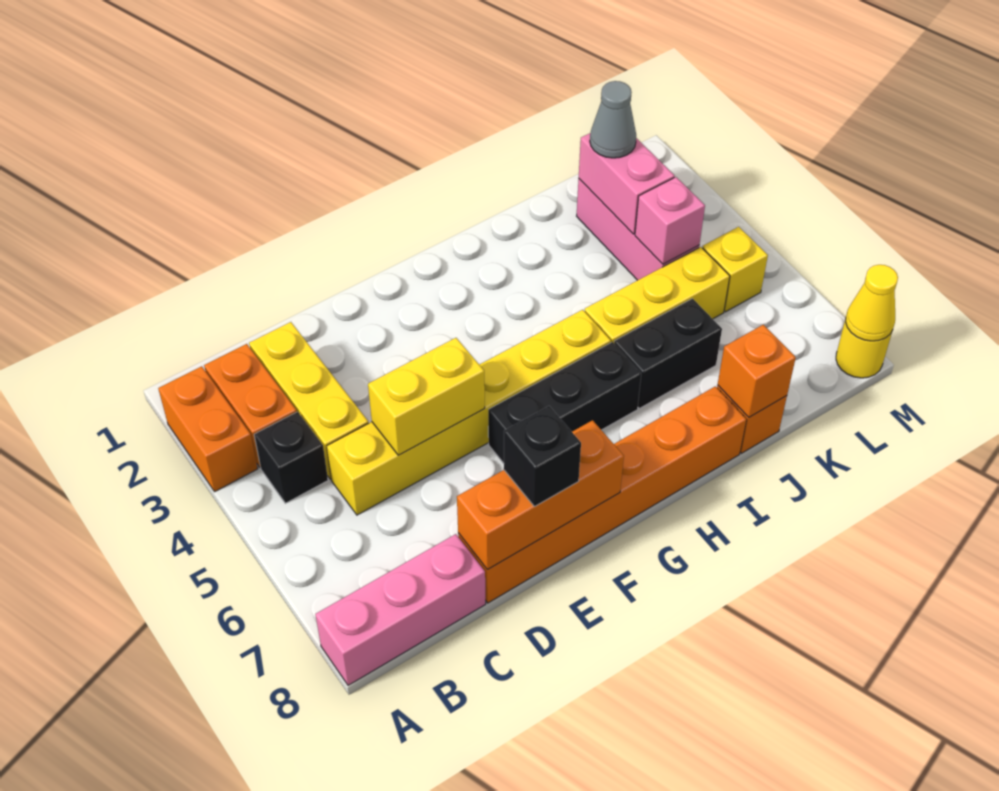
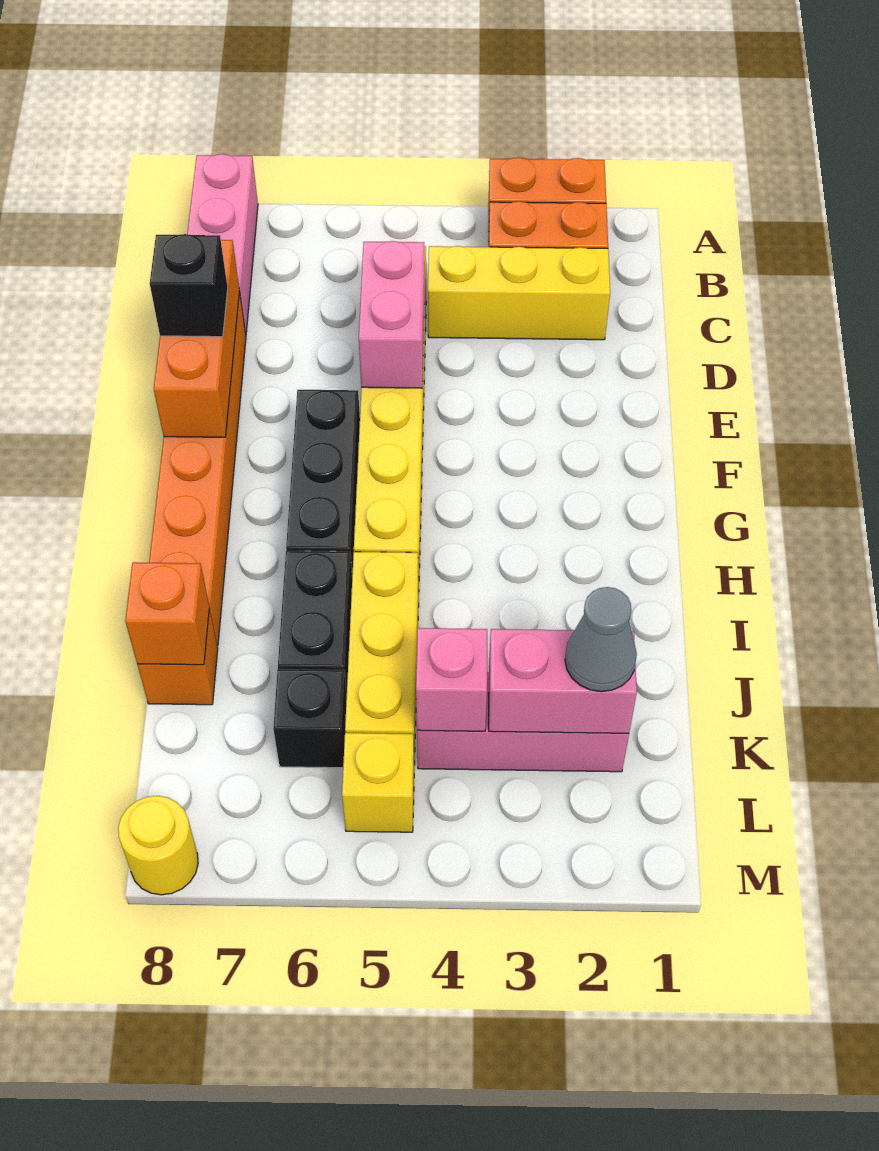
black 1x1 brick [254,412,328,503] -> black 1x1 brick moved to [273,669,347,768]
yellow 1x2 brick [368,338,485,455] -> pink 1x2 brick [359,241,425,388]
yellow 1x1 cone [846,265,898,341] -> none

